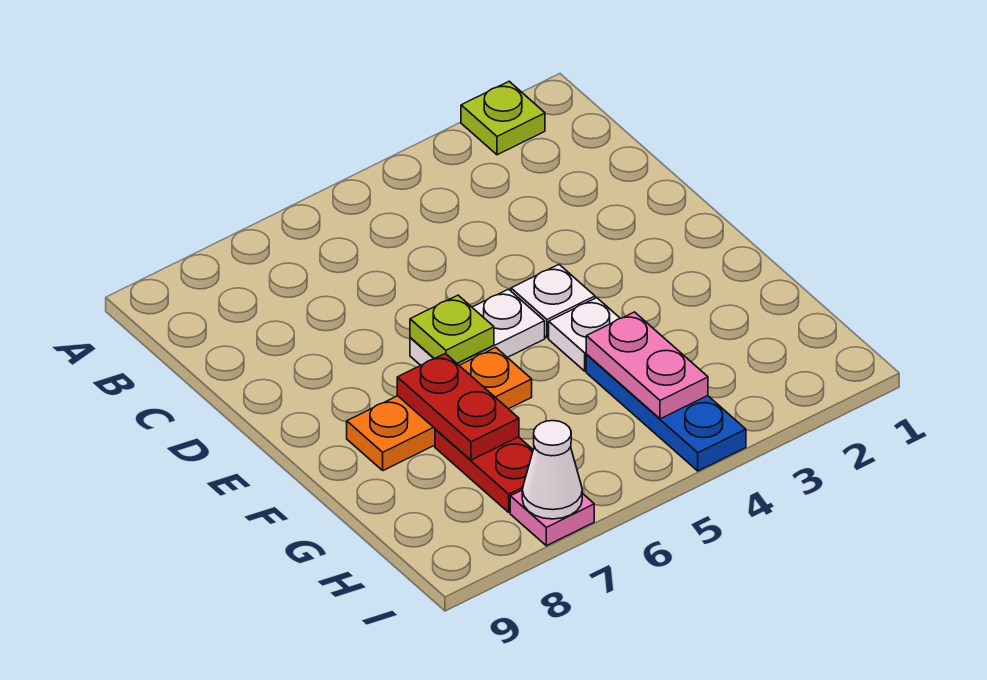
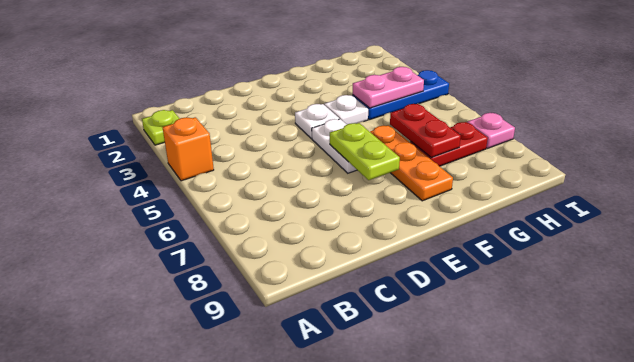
none -> orange 1x1 brick [163,117,214,181]
lime 1x1 plate [410,295,494,363] -> lime 1x2 plate [330,123,400,180]
red 1x2 plate [397,353,519,460] -> red 1x2 plate turned to [390,104,461,157]
white 1x1 cone [522,421,582,519] -> none

